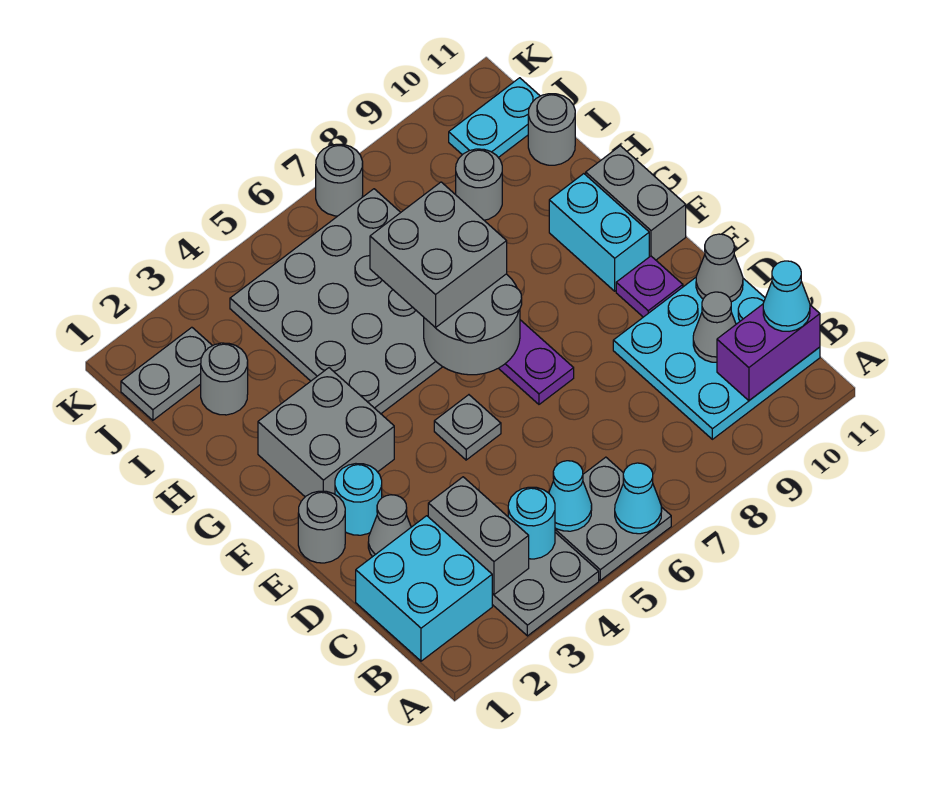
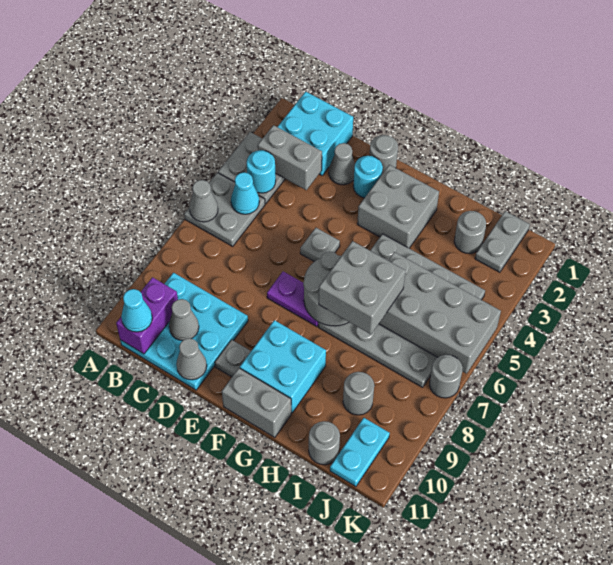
cyan 1x1 cone [615,463,662,534] -> grey 1x1 cone [189,180,218,222]
purple 1x1 plate [616,256,683,317] -> grey 1x1 plate [215,340,251,377]
cyan 1x2 brick [549,174,649,291] -> cyan 2x2 brick [240,320,326,413]
none -> grey 2x4 brick [379,252,501,374]

